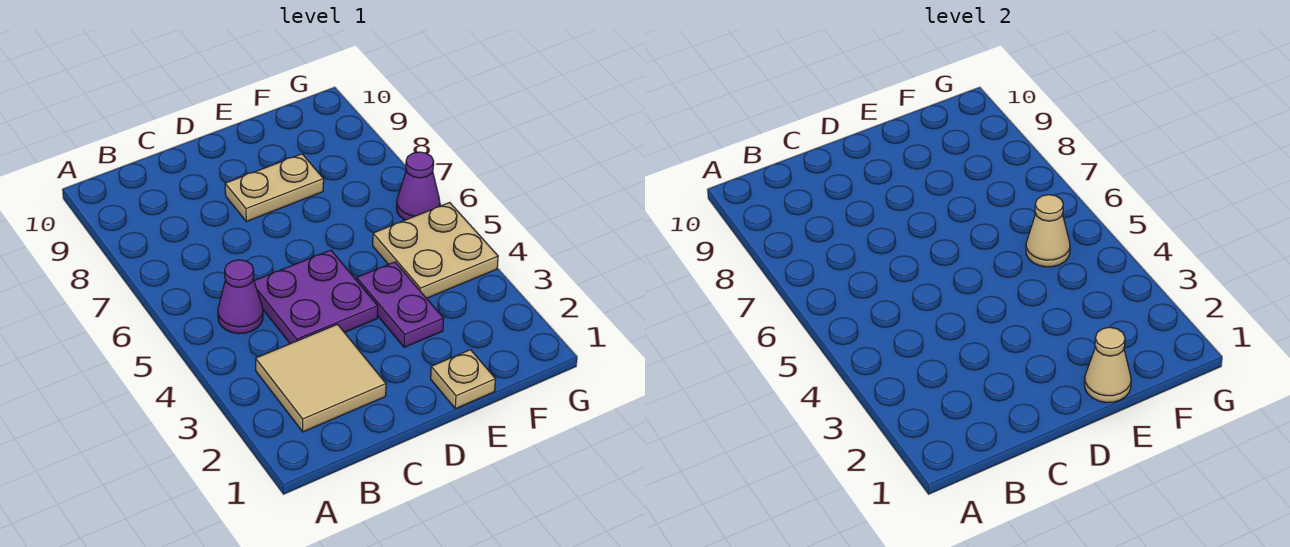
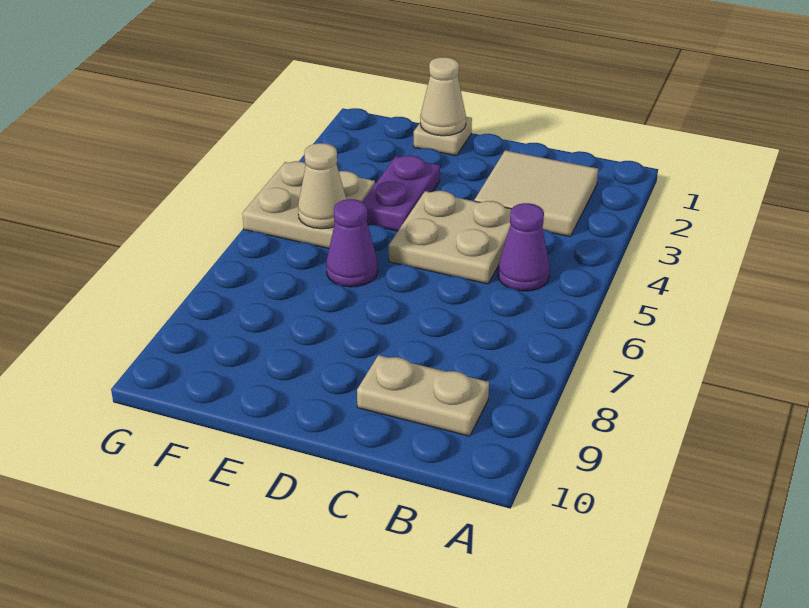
purple 2x2 plate [254,250,378,344] -> tan 2x2 plate [389,191,511,284]
tan 1x2 plate [225,154,324,222] -> tan 1x2 plate moved to [357,355,489,436]
purple 1x1 cone [397,152,440,220] -> purple 1x1 cone moved to [326,199,378,287]

